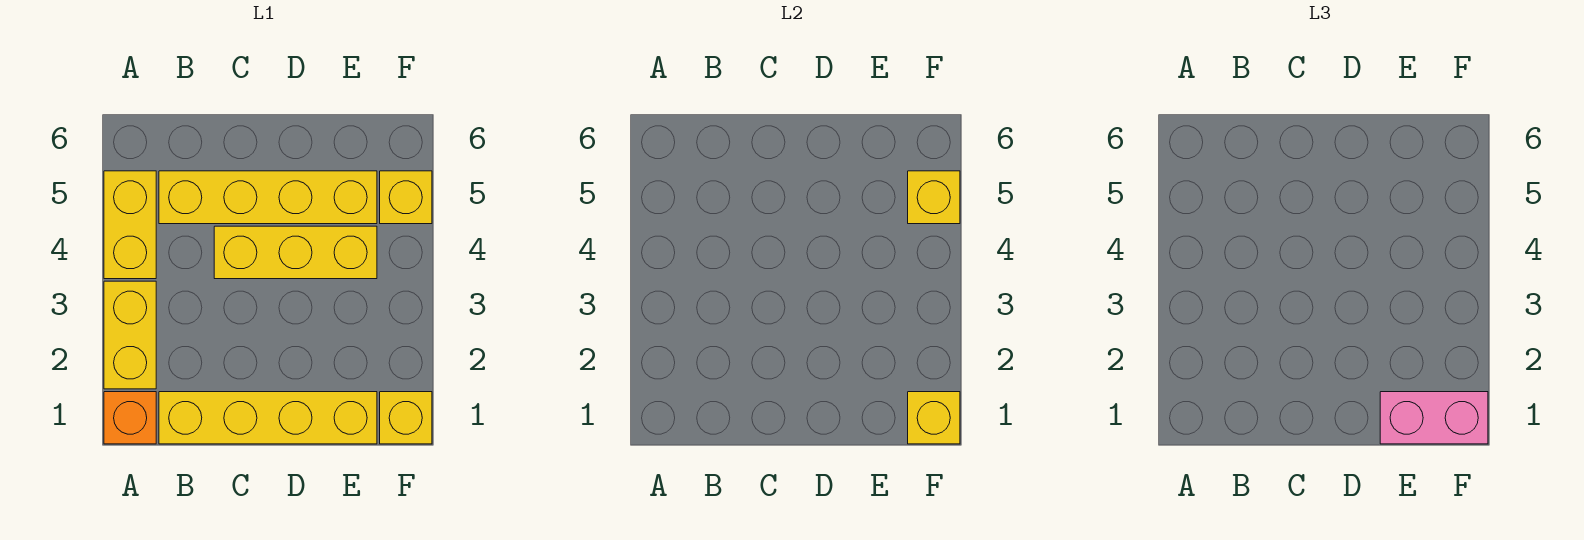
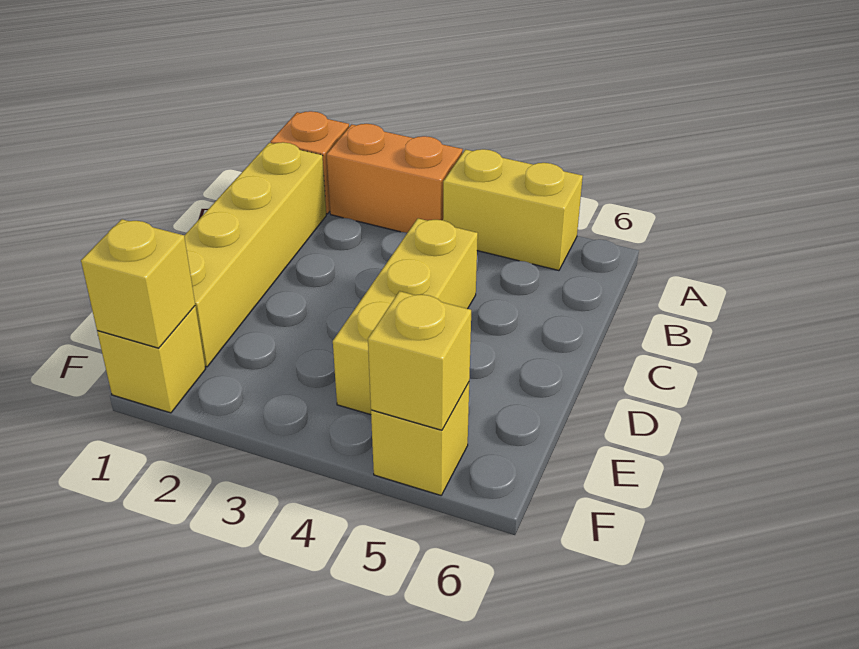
yellow 1x2 brick [104,281,156,389] -> orange 1x2 brick [327,124,463,233]
yellow 1x4 brick [159,171,377,224] -> none
pink 1x2 brick [1380,392,1488,444] -> none

